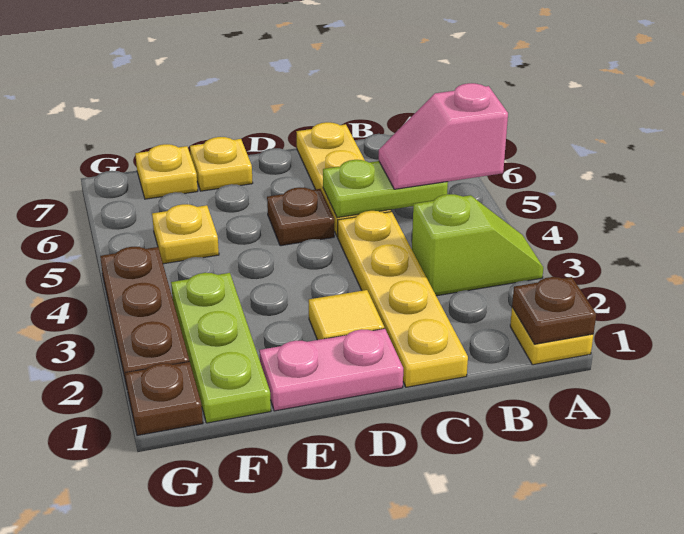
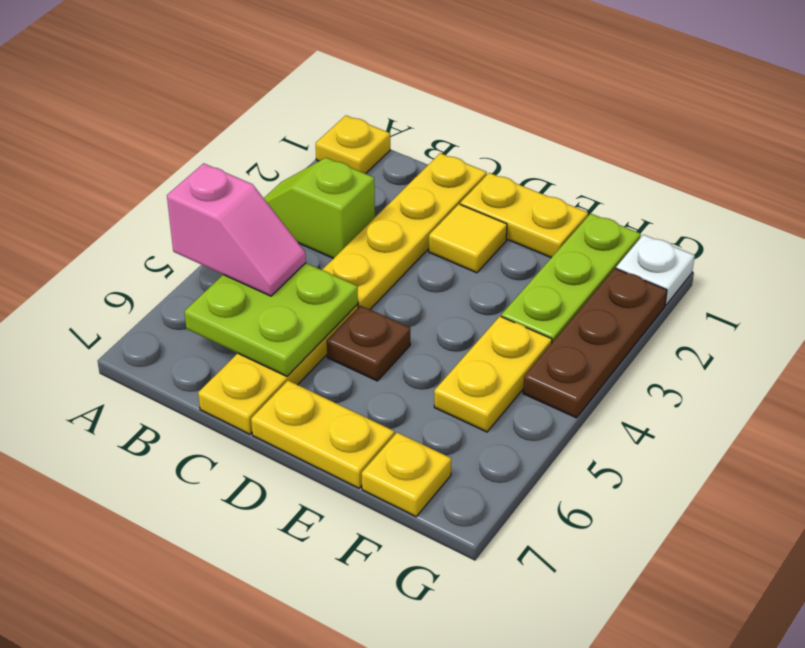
brown 1x1 plate [512,277,596,344] -> none
lime 1x2 plate [323,160,448,218] -> lime 2x2 plate [184,263,358,376]
pink 1x2 plate [259,329,403,411] -> yellow 1x2 plate [460,173,588,258]
yellow 1x1 plate [190,137,253,191] -> yellow 1x2 plate [251,381,394,488]
yellow 1x1 plate [152,204,219,264] -> yellow 1x2 plate [434,316,552,432]
brown 1x1 plate [125,362,203,435] -> white 1x1 plate [616,235,695,305]

